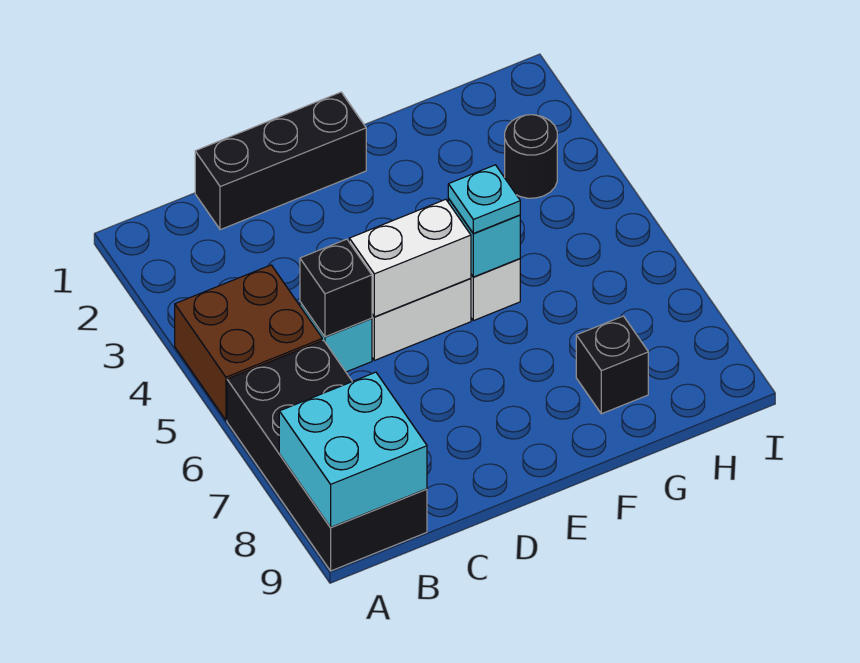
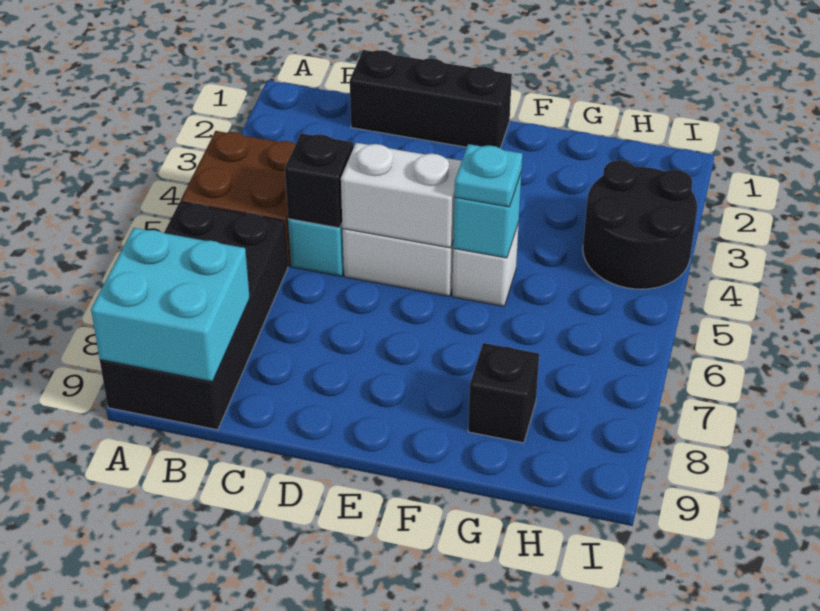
black 1x1 round brick [505,115,557,198] -> black 2x2 round brick [583,160,697,289]

